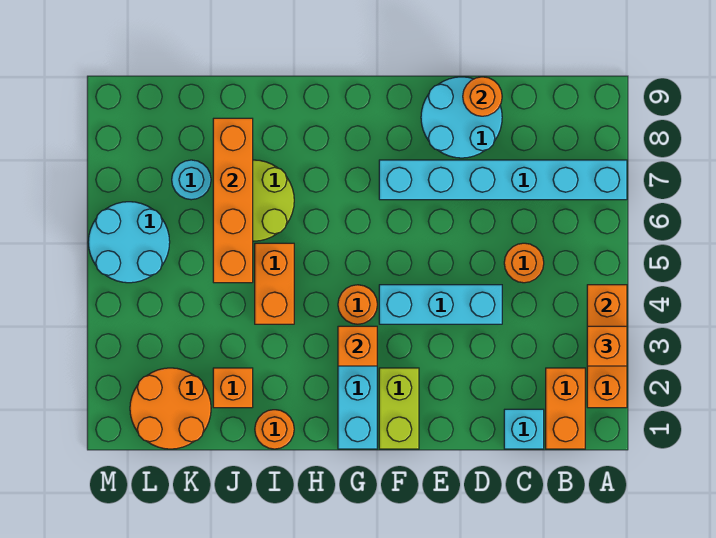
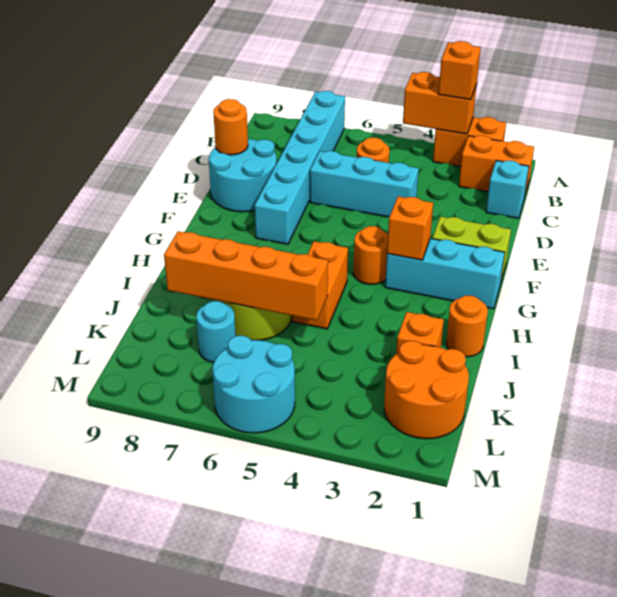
cyan 1x3 brick [379,285,502,324] -> cyan 1x3 brick turned to [310,151,419,217]
orange 1x2 brick [255,243,294,324] -> orange 1x2 brick turned to [292,241,348,329]

